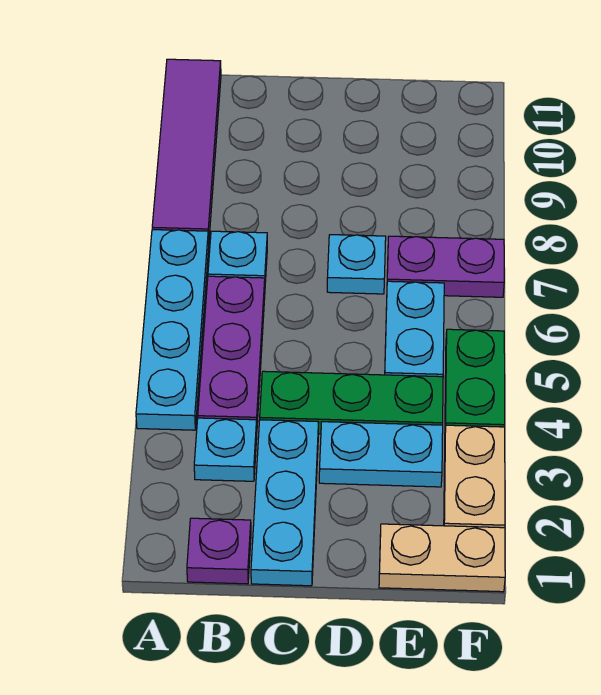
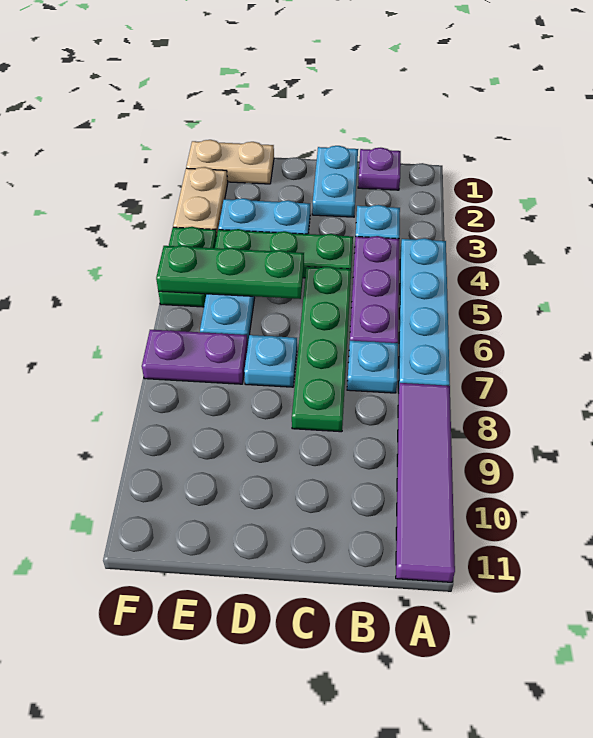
cyan 1x3 plate [251,420,319,586] -> cyan 1x2 plate [312,146,358,217]
none -> green 1x4 plate [292,267,351,432]
none -> green 1x3 plate [156,245,304,299]

